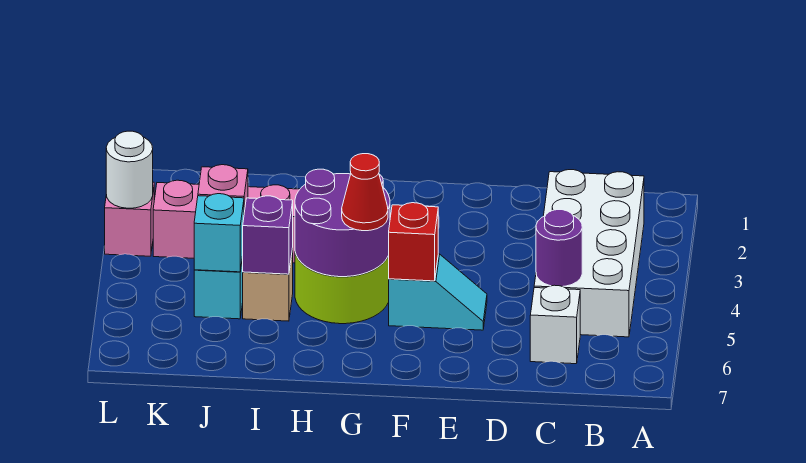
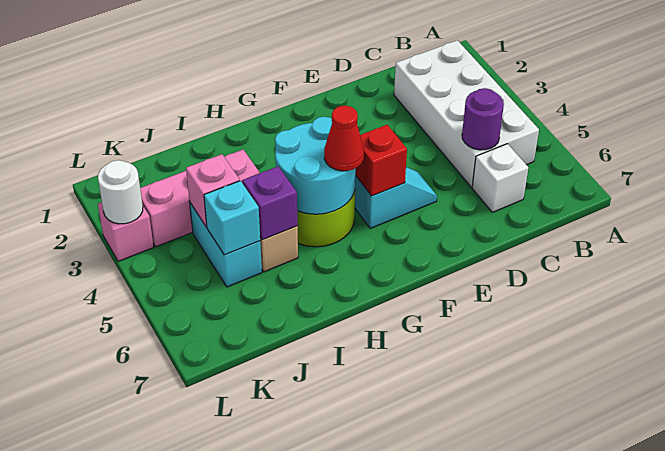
purple 2x2 round brick [295,169,390,277] -> cyan 2x2 round brick [275,117,356,214]

